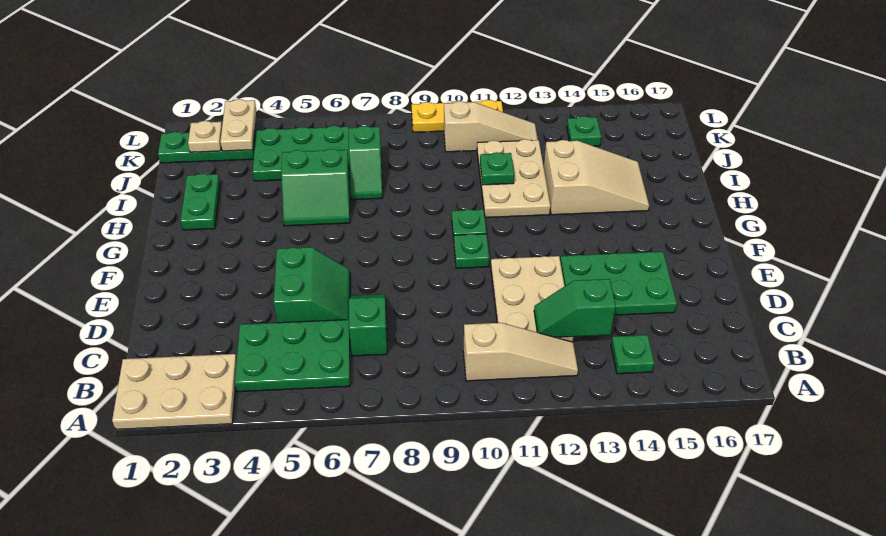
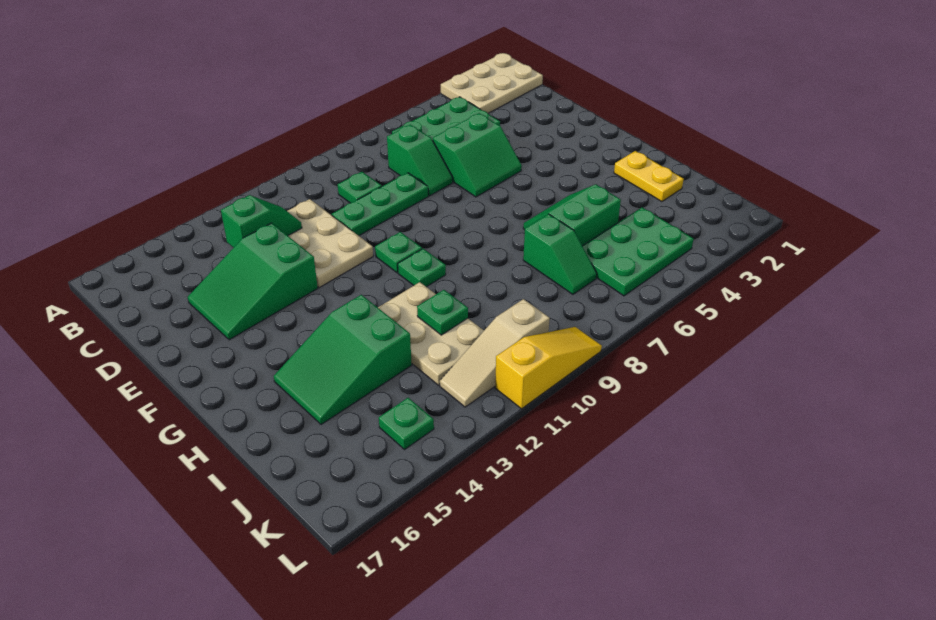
tan 1x3 slope [463,323,578,381] -> none
green 1x1 plate [611,335,654,374] -> green 1x1 plate moved to [338,172,382,203]
green 2x2 slope [274,247,350,323] -> green 2x2 slope turned to [433,113,522,197]
green 2x3 plate [560,252,677,315] -> green 2x3 slope [188,223,318,340]
green 1x2 plate [180,174,220,230] -> yellow 1x2 plate [614,151,684,201]
tan 2x3 slope [544,140,649,215] -> green 2x3 slope [274,295,412,425]
green 1x2 slope [349,126,382,200] -> green 1x2 slope turned to [523,214,597,294]
green 1x3 plate [158,131,256,163] -> green 1x3 plate moved to [332,173,429,236]
tan 1x1 plate [188,121,222,152] -> none
tan 1x2 plate [220,99,256,151] -> none
yellow 1x3 plate [412,100,503,132] -> yellow 1x3 slope [495,327,602,409]

